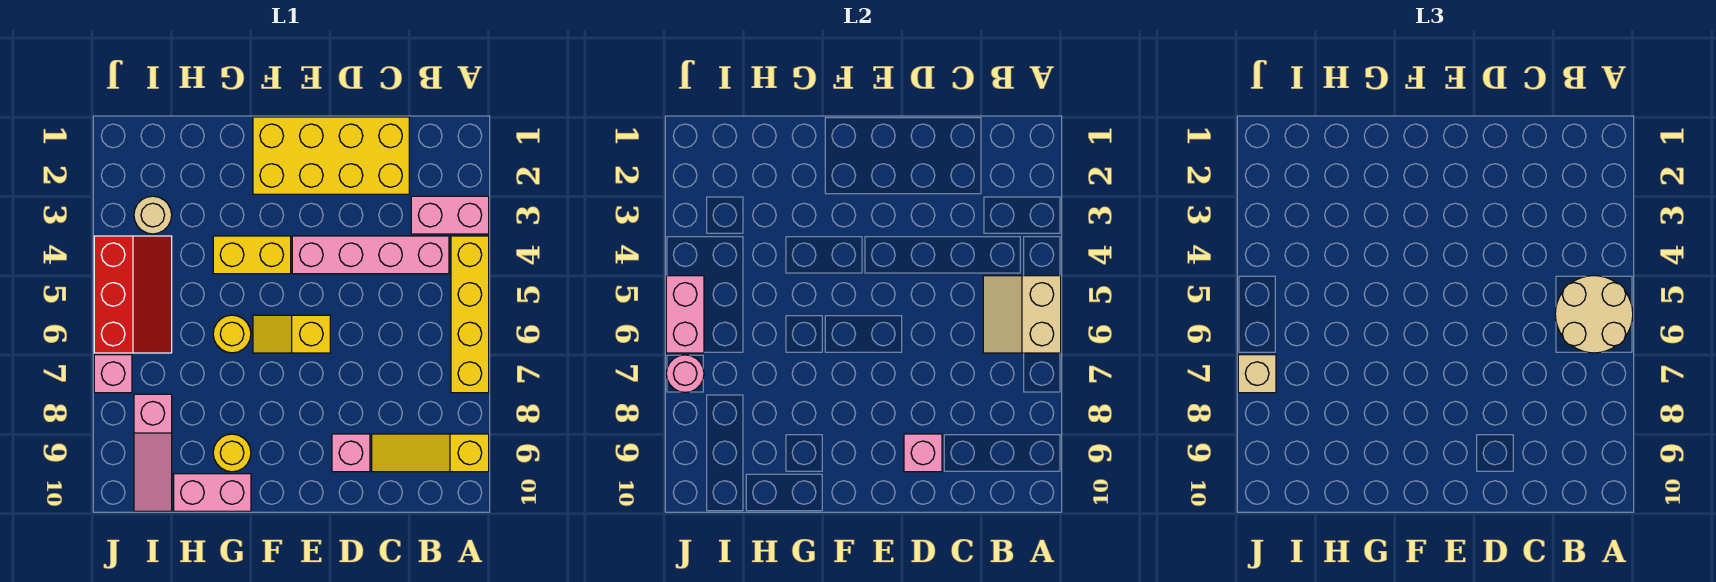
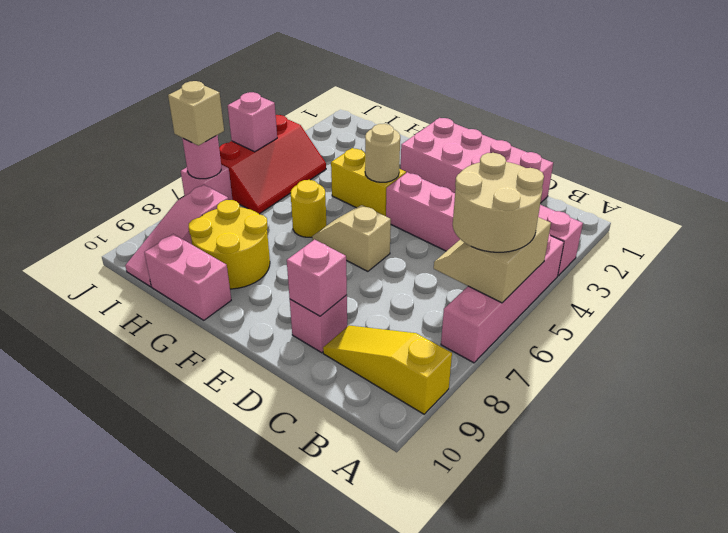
yellow 1x4 brick [451,236,489,393] -> pink 1x4 brick [441,234,564,363]
yellow 2x4 brick [253,117,409,194] -> pink 2x4 brick [401,118,553,203]
yellow 1x2 slope [253,315,330,353] -> tan 1x2 slope [312,205,391,271]
yellow 1x1 round brick [213,434,251,472] -> yellow 2x2 round brick [189,200,270,289]
tan 1x1 round brick [134,196,172,234] -> tan 1x1 round brick moved to [365,124,400,182]
pink 1x2 brick [666,276,704,353] -> pink 1x1 brick [228,92,277,152]

